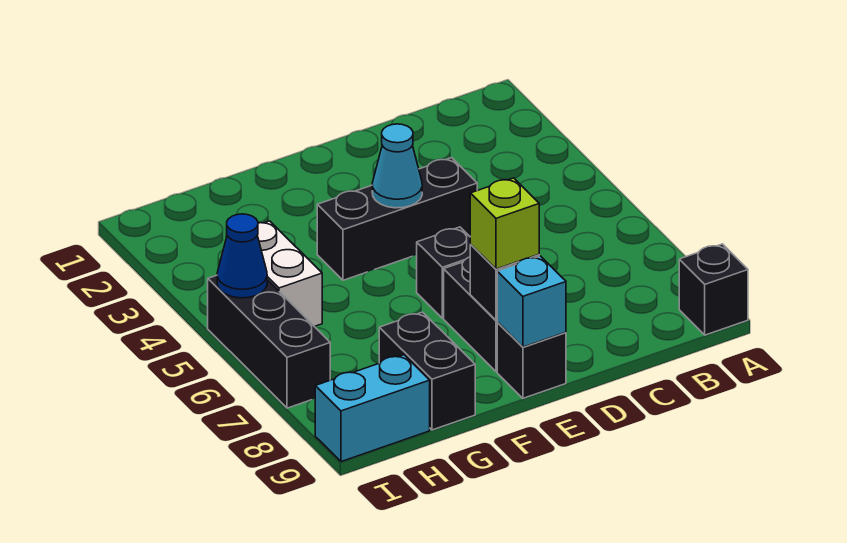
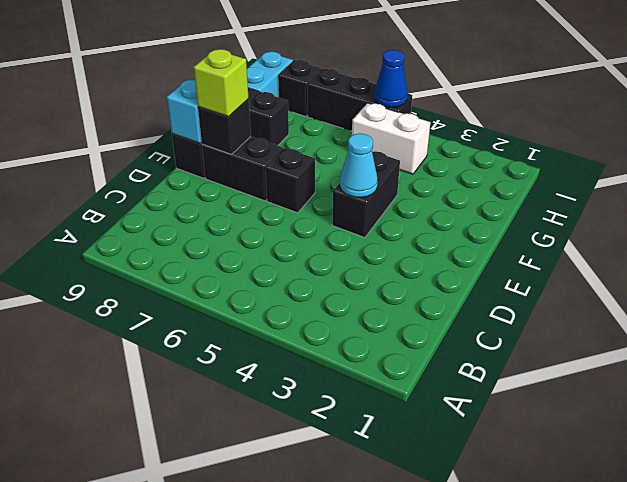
black 1x1 brick [679,244,748,335] -> black 1x1 brick moved to [278,60,322,116]
black 1x3 brick [317,158,477,280] -> black 1x2 brick [332,151,400,237]

